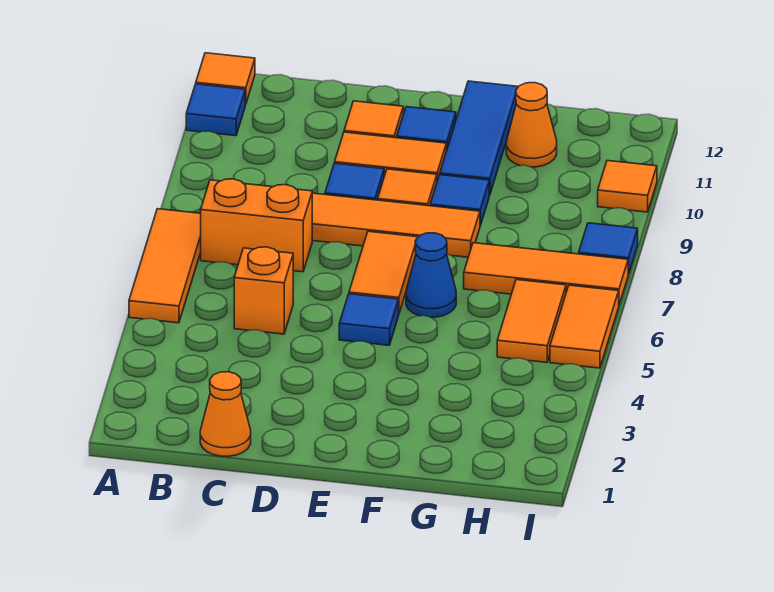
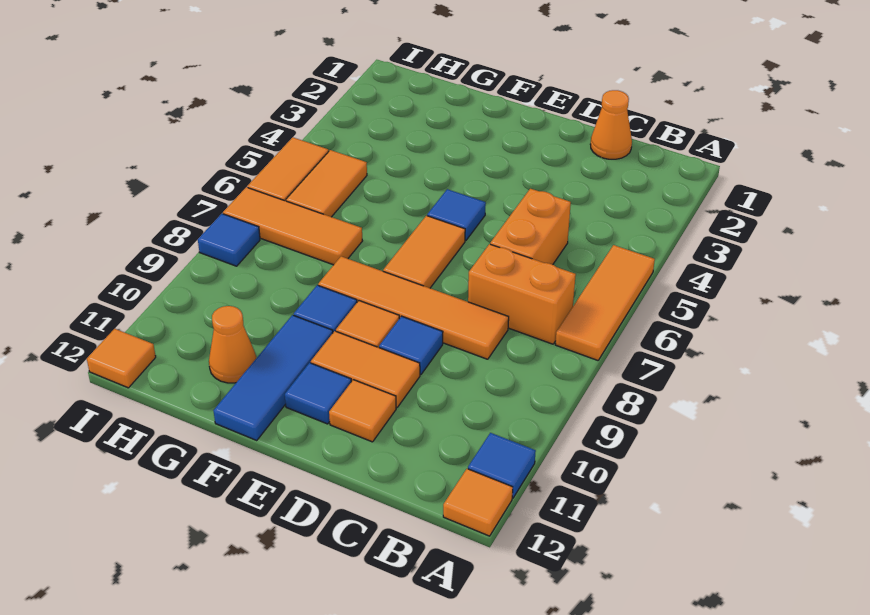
orange 1x1 brick [234,247,293,334] -> orange 1x2 brick [490,189,571,265]
blue 1x1 cone [406,233,456,317] -> none
orange 1x1 tile [598,161,657,212] -> orange 1x1 tile moved to [87,329,156,388]

